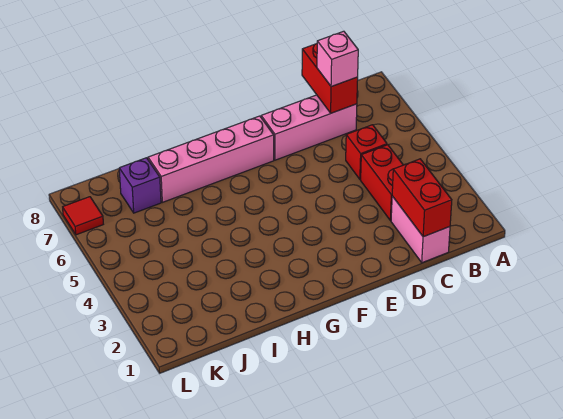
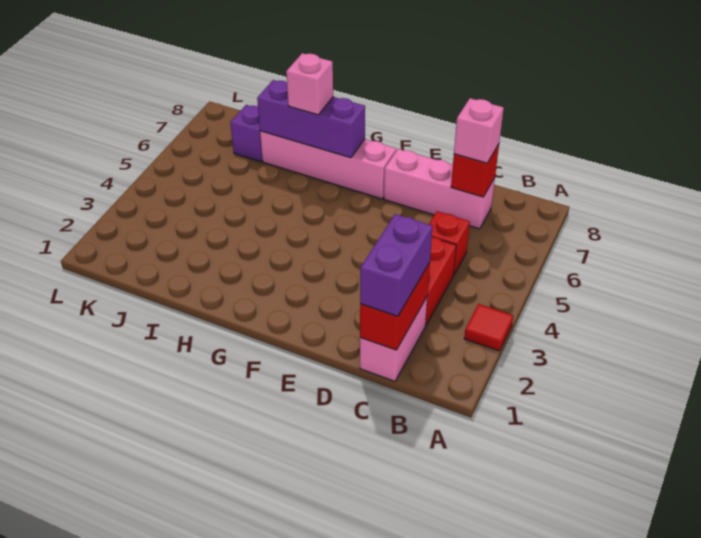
none -> purple 1x2 brick [360,214,433,316]
red 1x2 brick [302,44,358,113] -> red 1x1 brick [451,144,499,197]
none -> purple 1x3 brick [257,80,365,158]
none -> pink 1x1 brick [286,53,333,115]
red 1x1 tile [63,197,103,235] -> red 1x1 tile moved to [464,304,513,351]

